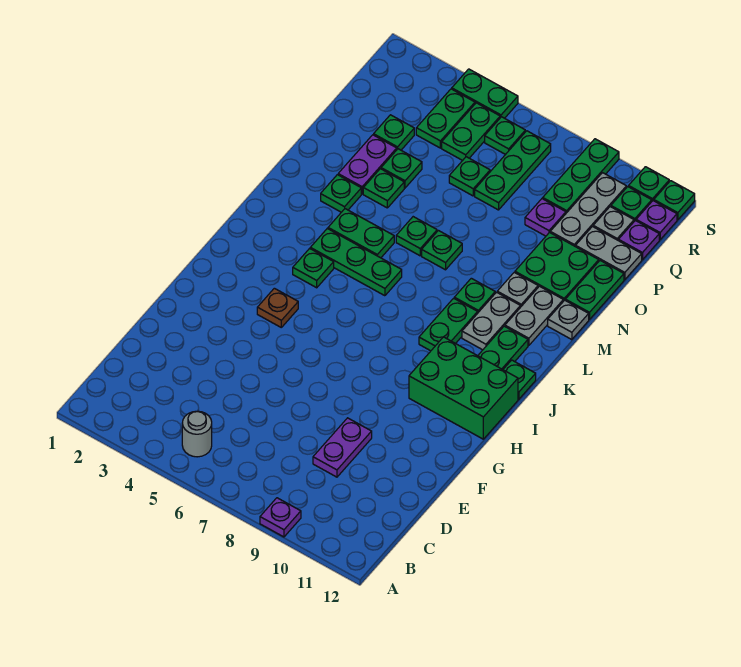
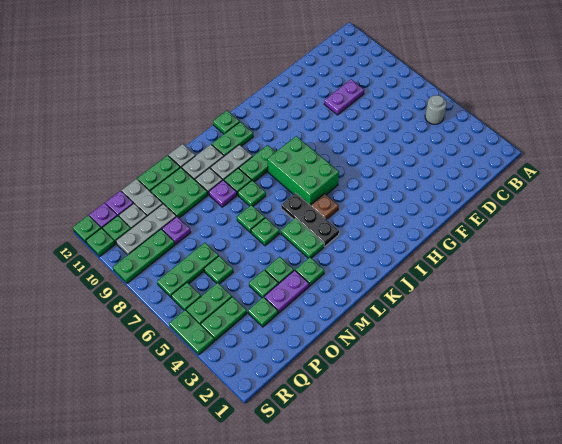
purple 1x1 plate [260,498,301,537] -> purple 1x1 plate moved to [209,180,237,207]
brown 1x1 plate [257,288,298,327] -> brown 1x1 plate moved to [311,194,339,220]
green 2x3 brick [409,337,518,439] -> green 2x3 brick moved to [268,136,339,206]
green 1x1 plate [293,248,334,288] -> green 1x1 plate moved to [238,181,266,206]
green 1x3 plate [310,229,402,296] -> black 1x3 plate [281,193,339,246]

